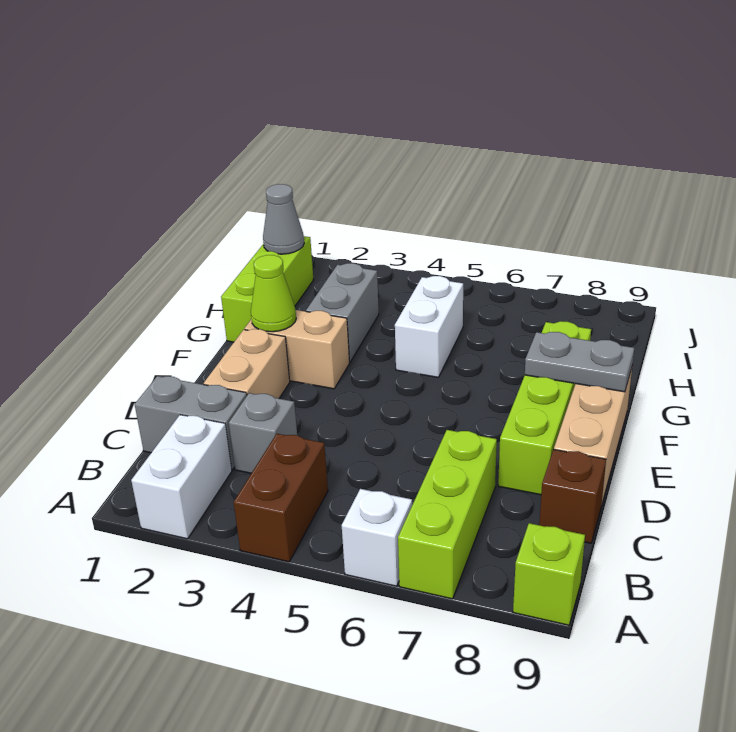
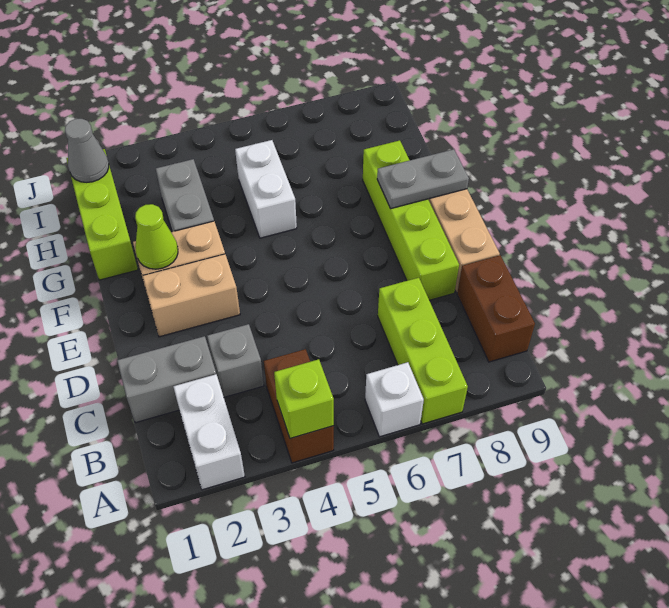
lime 1x1 brick [513,523,585,625] -> lime 1x1 brick moved to [274,359,334,438]
brown 1x1 brick [539,450,606,543] -> brown 1x2 brick [457,255,535,362]
tan 1x2 brick [204,329,290,399] -> tan 1x2 brick turned to [142,254,240,337]

